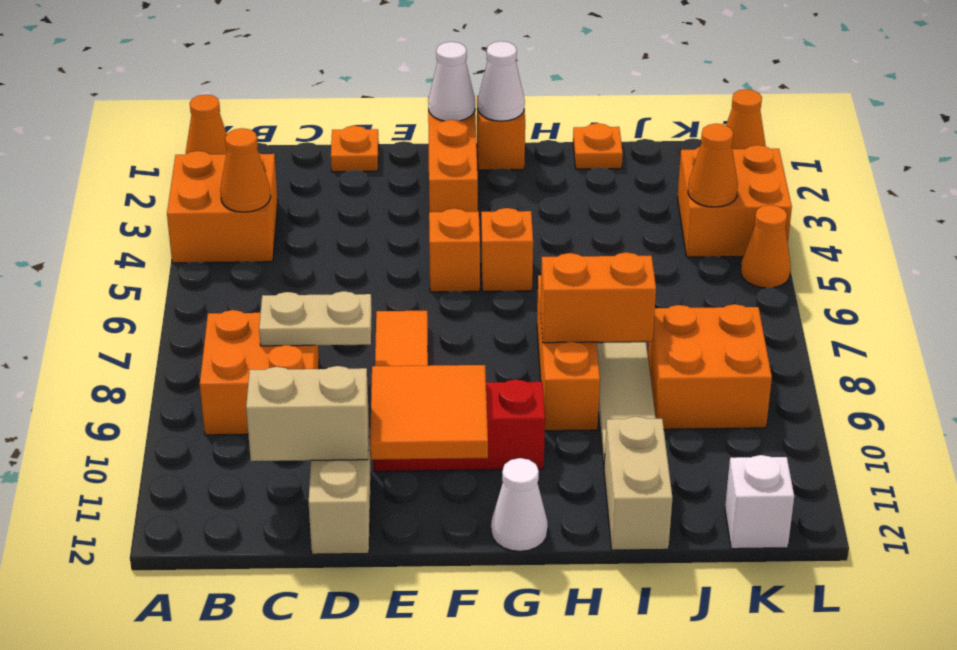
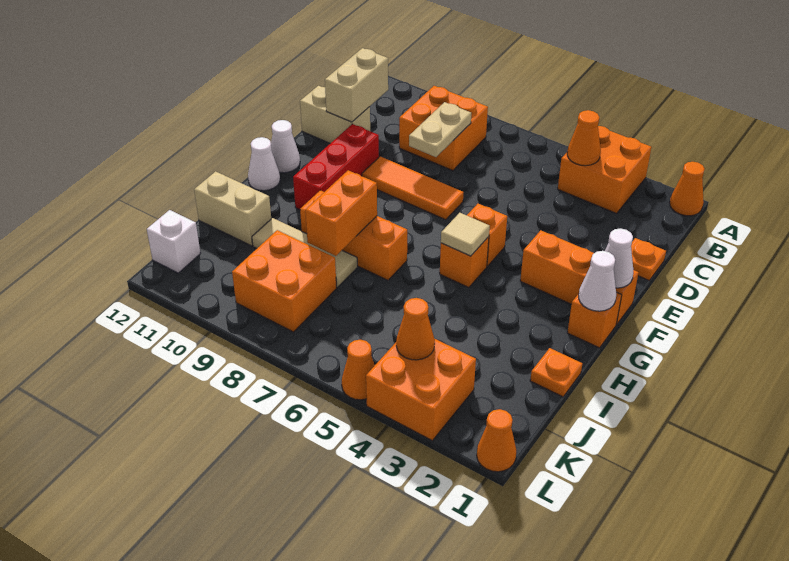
orange 2x2 tile [370,365,488,460] -> none
none -> white 1x1 cone [271,120,300,173]
none -> tan 1x1 tile [441,213,490,256]

